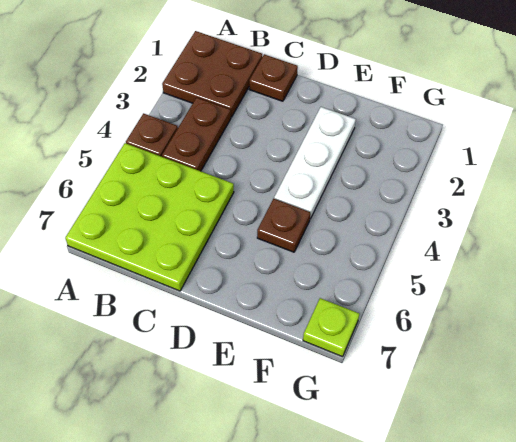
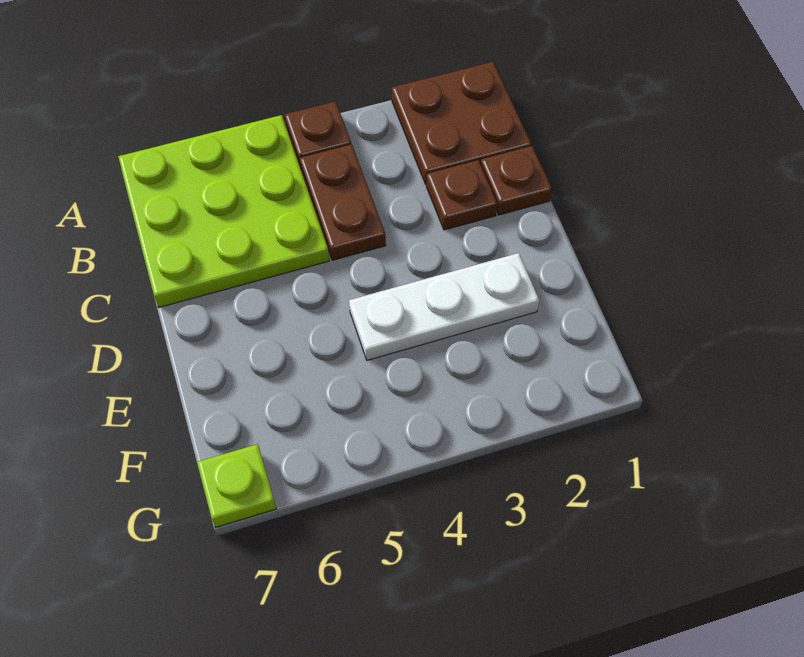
brown 1x2 plate [162,98,231,171] -> brown 1x2 plate turned to [300,144,386,260]
brown 1x1 plate [257,199,310,252] -> brown 1x1 plate moved to [426,160,497,230]

